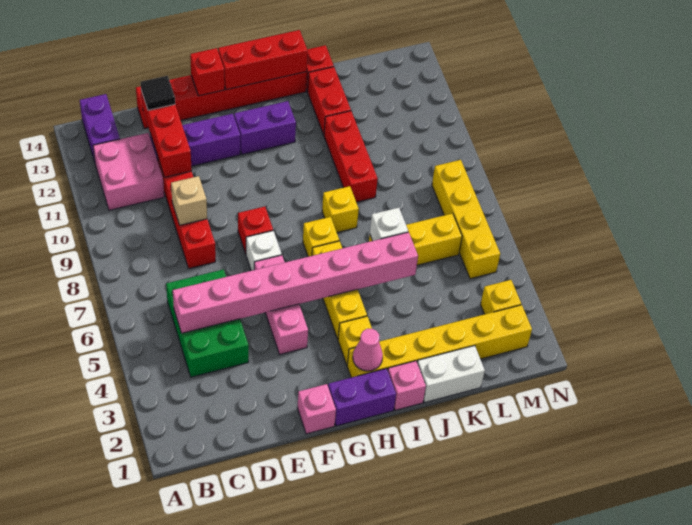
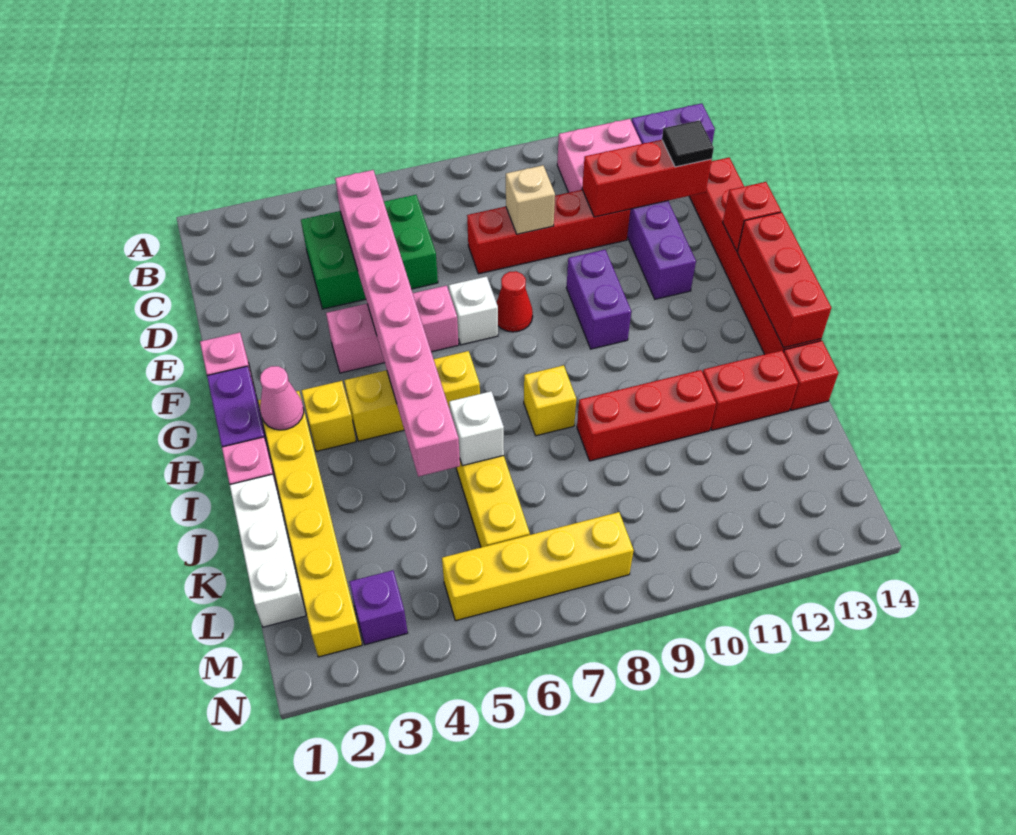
red 1x1 brick [238,207,273,254] -> red 1x1 cone [496,271,533,332]
purple 1x2 brick [234,101,296,154] -> purple 1x2 brick moved to [566,250,631,349]
yellow 1x1 brick [303,217,339,257] -> none
white 1x2 brick [417,346,485,403] -> white 1x3 brick [230,474,306,627]
yellow 1x1 brick [480,280,521,314] -> purple 1x1 brick [349,570,408,645]

